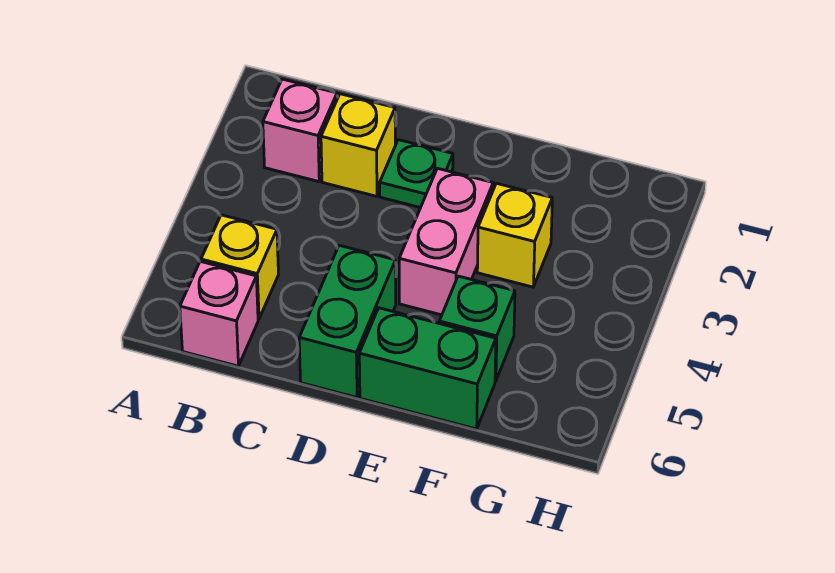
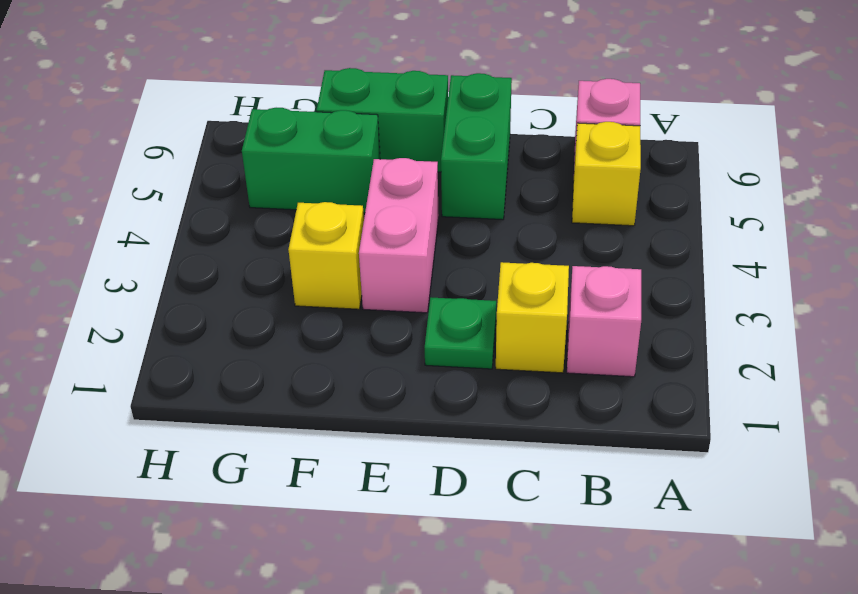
green 1x1 brick [439,276,515,381] -> green 1x2 brick [242,108,380,213]

